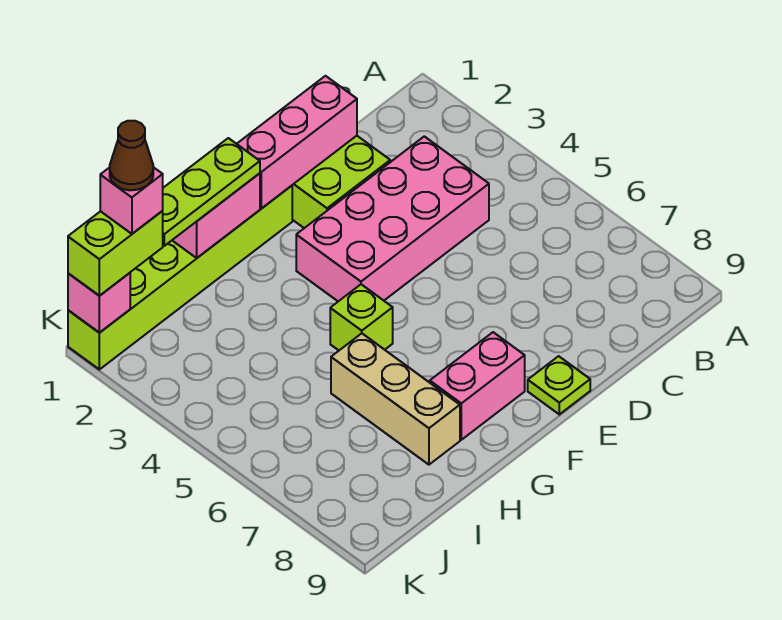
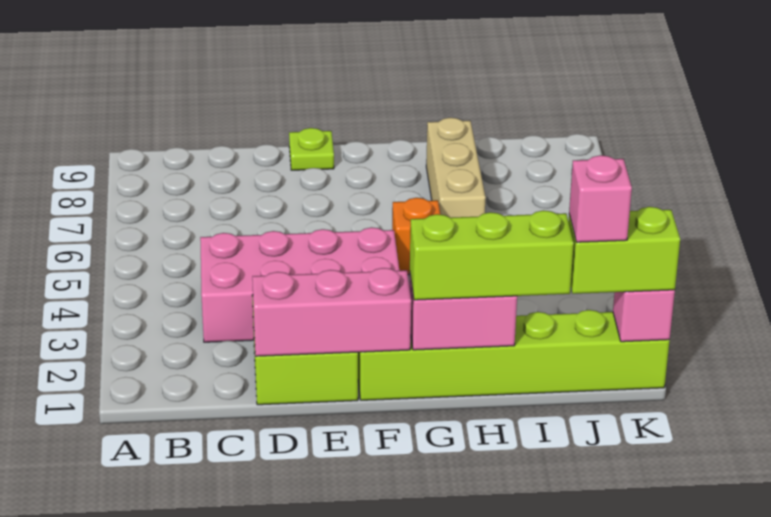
pink 1x2 brick [430,332,525,440] -> none
lime 1x3 plate [163,138,260,246] -> lime 1x3 brick [410,210,574,300]
lime 1x1 brick [330,284,393,350] -> orange 1x1 brick [392,198,440,275]
brown 1x1 cone [110,121,153,190] -> none

